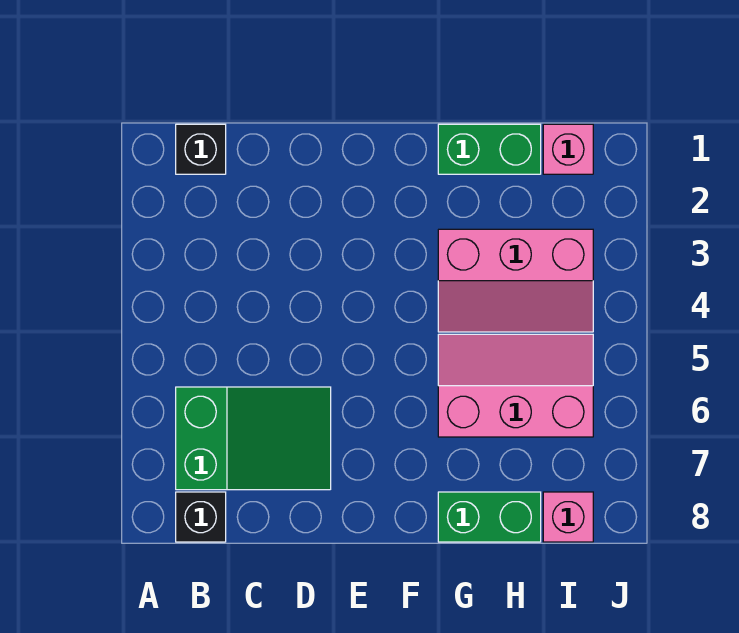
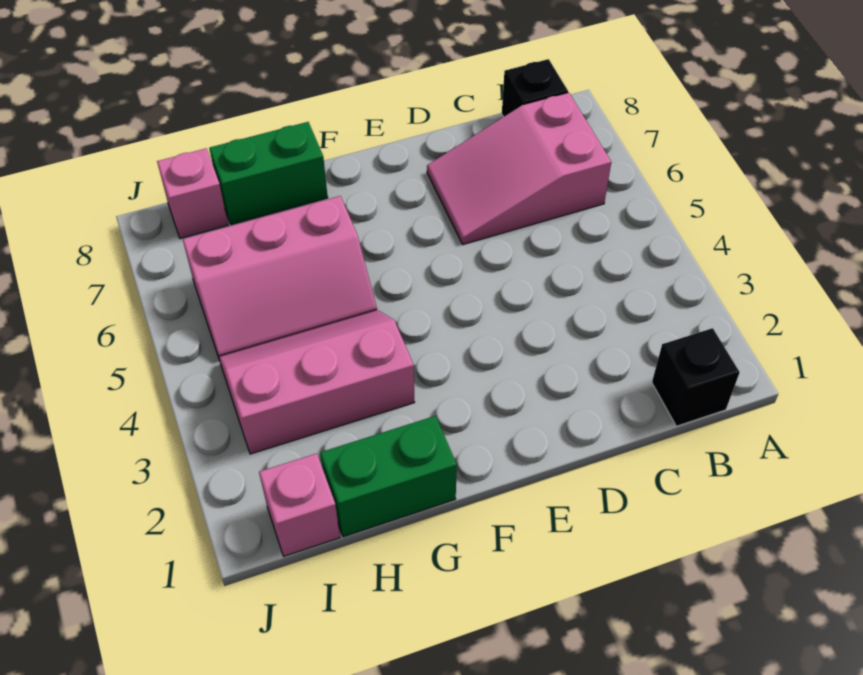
green 2x3 slope [176,387,331,490] -> pink 2x3 slope [427,93,611,244]

